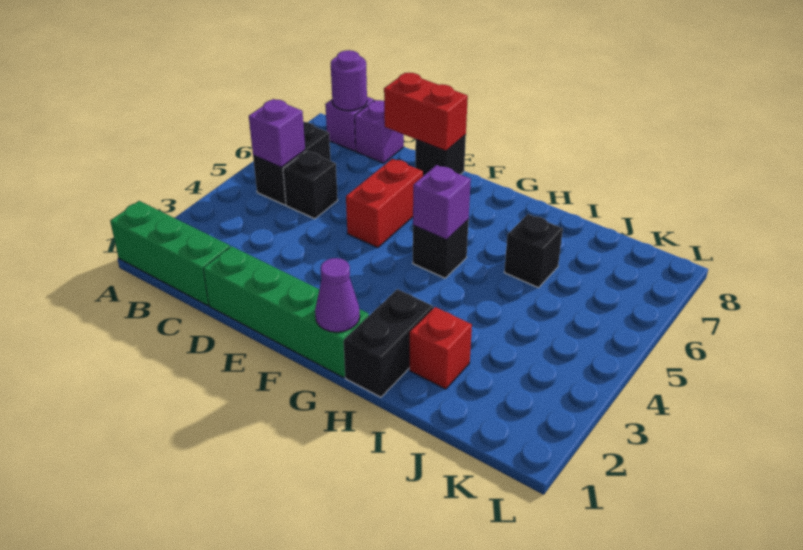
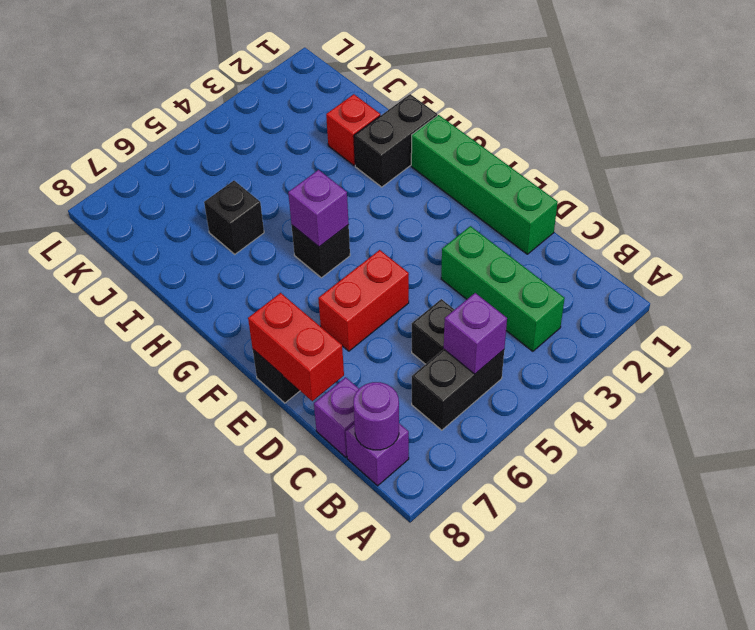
green 1x3 brick [110,201,230,305] -> green 1x3 brick moved to [441,226,565,351]
purple 1x1 cone [315,258,360,332] -> none

